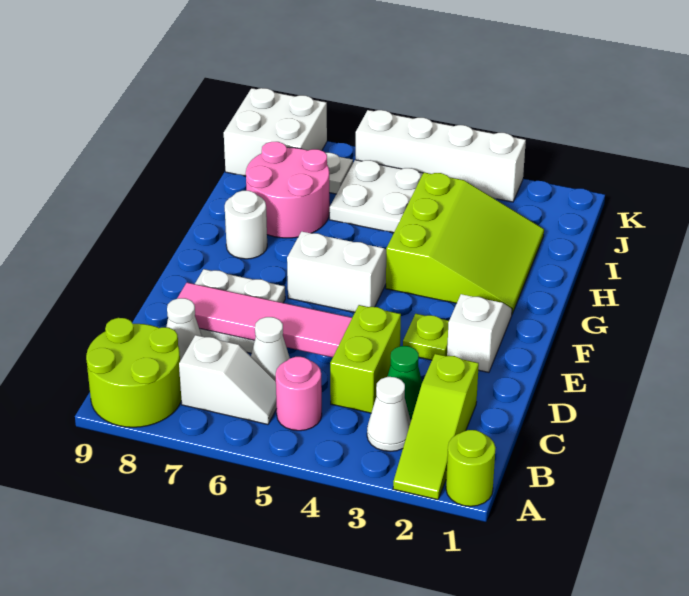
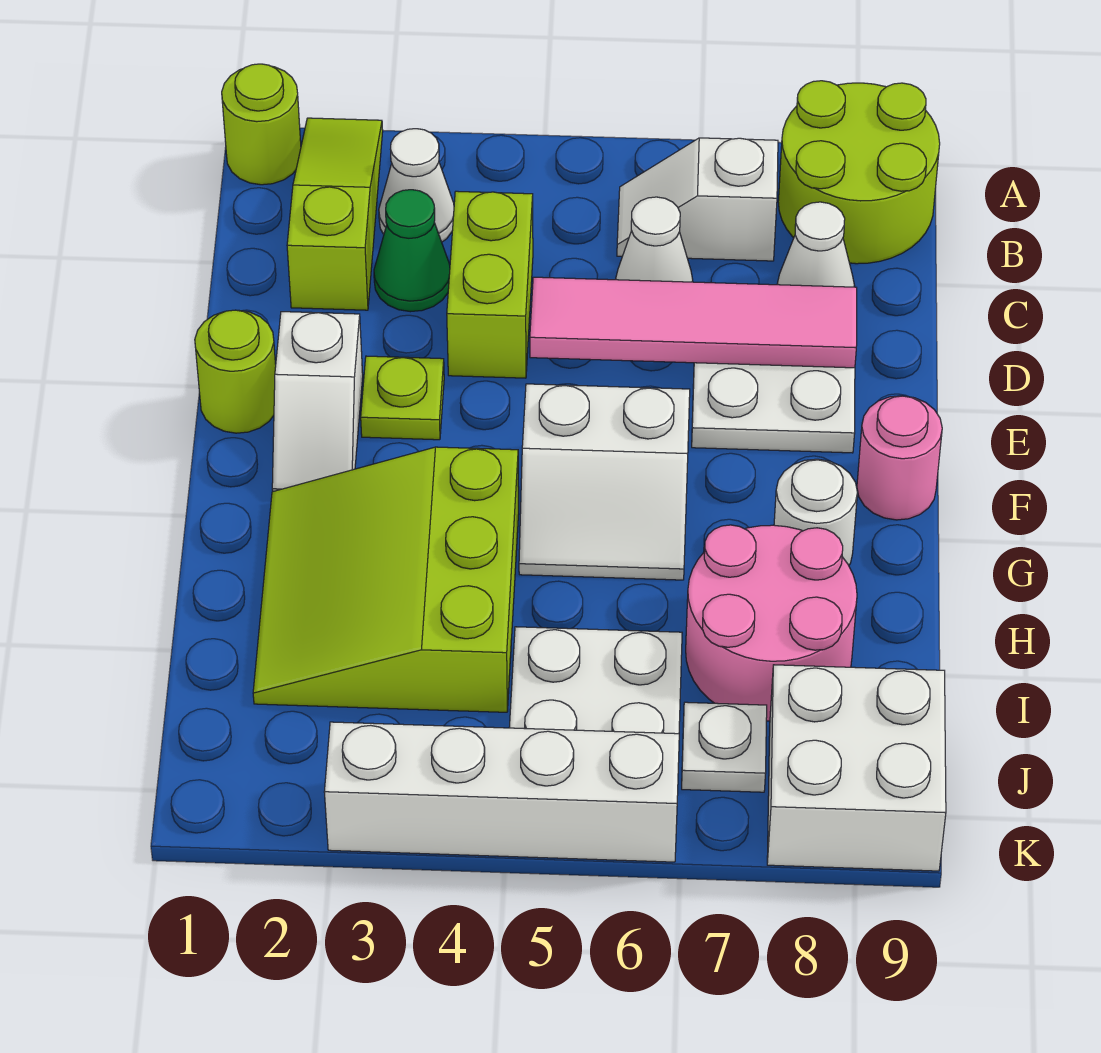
pink 1x1 round brick [276,357,322,431] -> pink 1x1 round brick moved to [857,396,942,520]
none -> lime 1x1 round brick [195,310,276,433]

